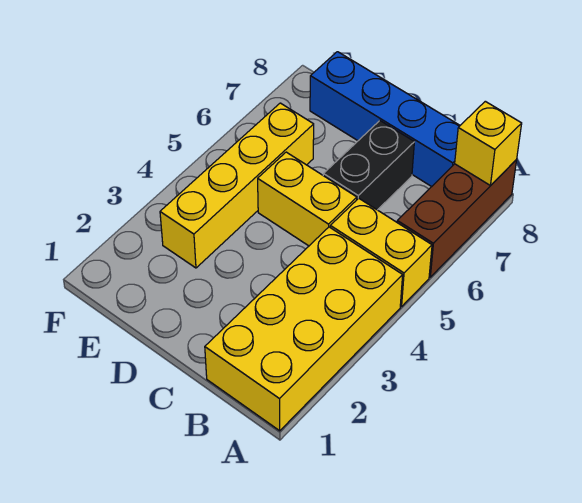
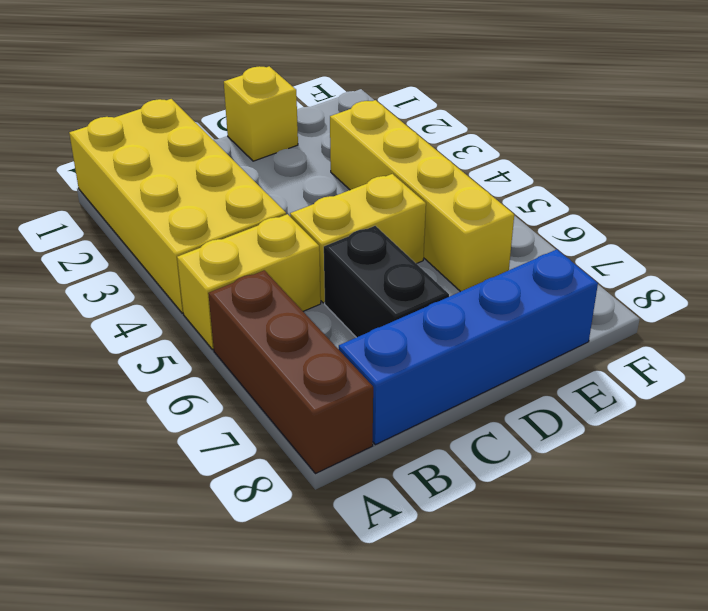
yellow 1x1 brick [455,101,522,185] -> yellow 1x1 brick moved to [224,66,298,161]

